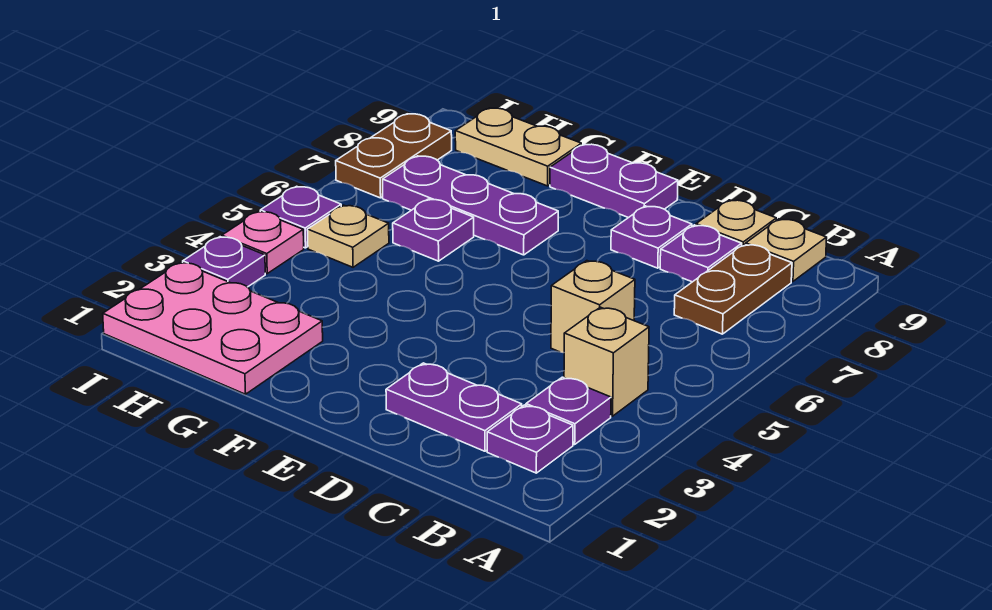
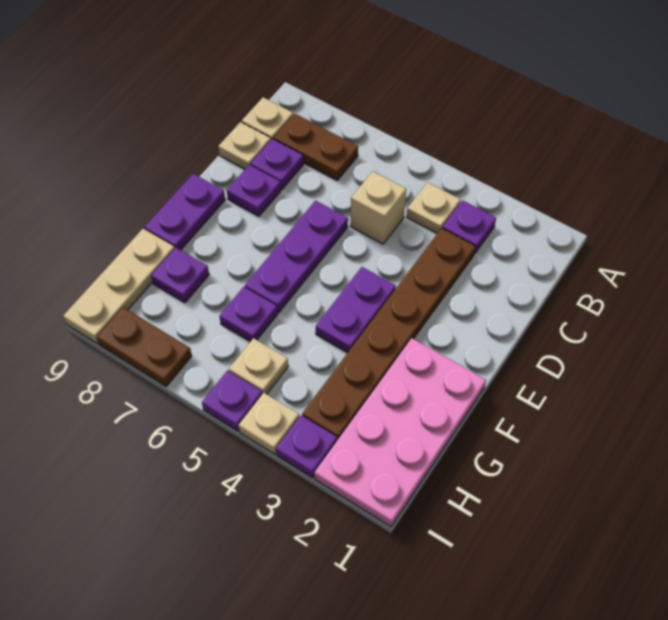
purple 1x1 plate [487,405,573,473] -> purple 1x1 plate moved to [151,248,209,303]
tan 1x1 brick [564,307,649,416] -> tan 1x1 plate [407,182,461,233]
purple 1x2 plate [386,363,522,451] -> purple 1x2 plate moved to [316,267,396,353]
none -> brown 1x6 plate [302,228,476,440]
purple 1x3 plate [383,156,558,255] -> purple 1x3 plate moved to [245,201,348,313]
pink 2x3 plate [103,262,323,394] -> pink 2x4 plate [314,338,486,527]
tan 1x2 plate [455,108,581,186] -> tan 1x3 plate [63,229,175,344]
pink 1x1 plate [222,211,304,273] -> tan 1x1 plate [238,393,299,454]

